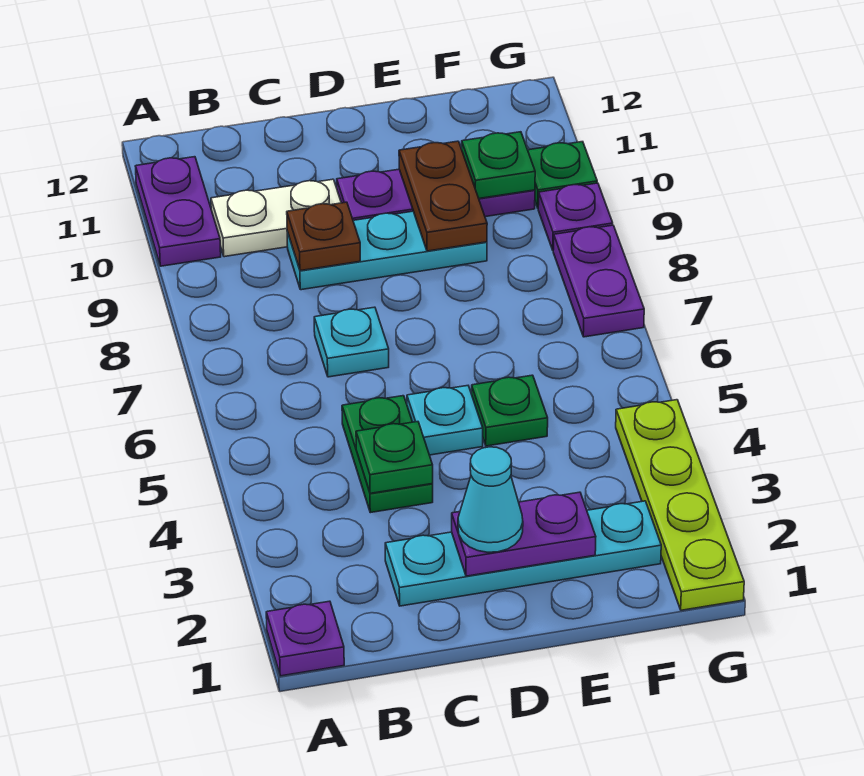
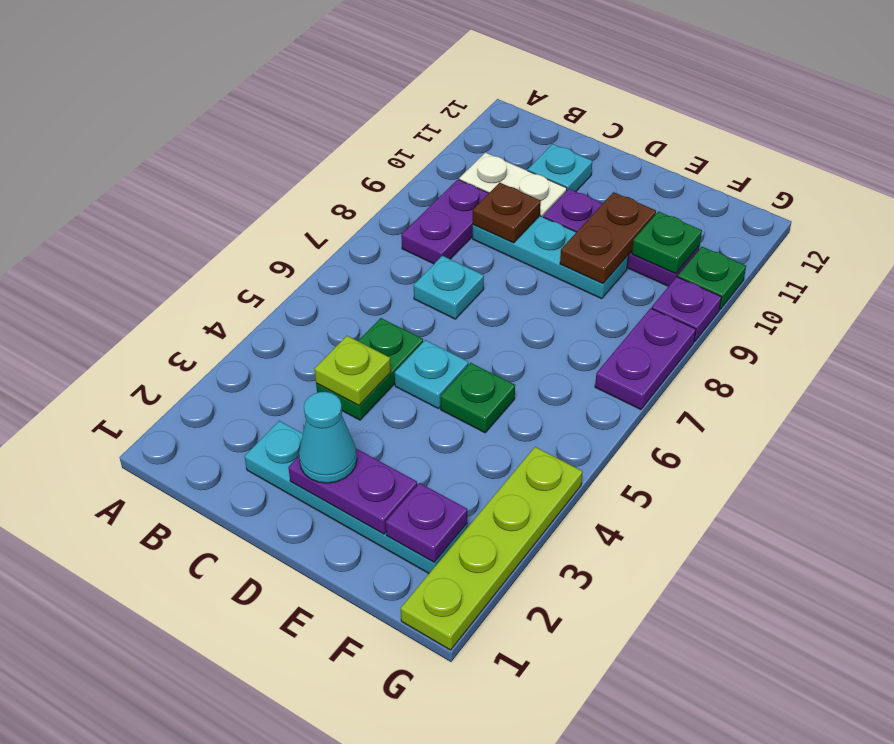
purple 1x1 plate [266,601,344,676] -> purple 1x1 plate moved to [386,483,467,562]
purple 1x2 plate [136,157,221,266] -> purple 1x2 plate moved to [401,180,489,264]
green 1x1 plate [356,422,433,493] -> lime 1x1 plate [315,336,391,406]
none -> cyan 1x1 plate [528,144,592,192]

